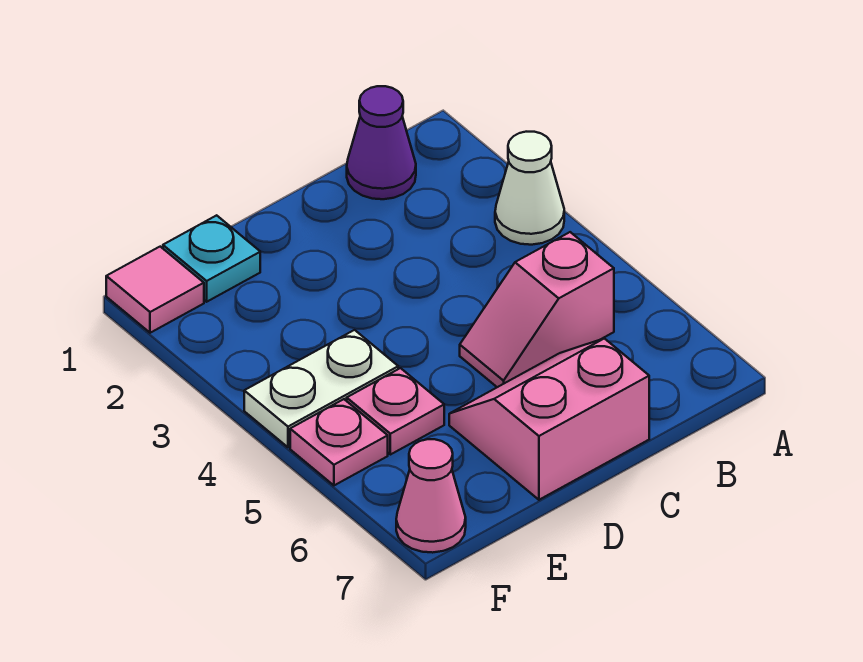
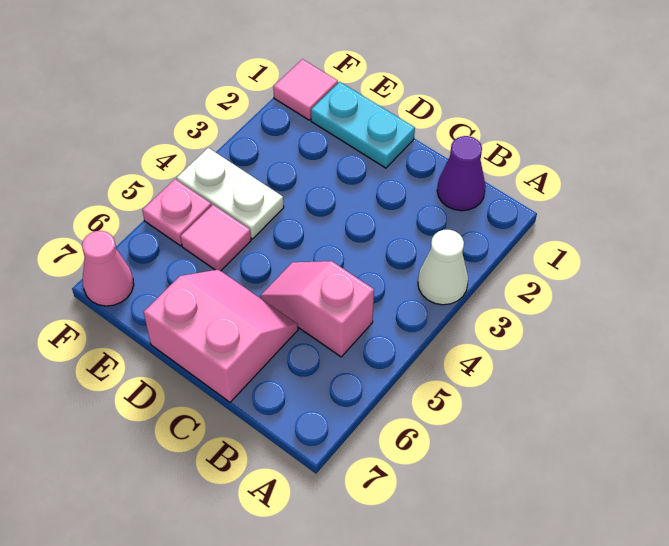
cyan 1x1 plate [163,215,260,302] -> cyan 1x2 plate [311,82,415,168]
pink 1x1 plate [347,368,444,455] -> pink 1x1 tile [181,205,251,271]

